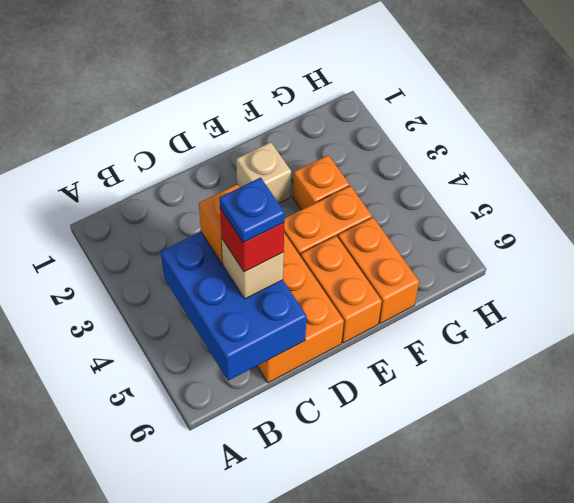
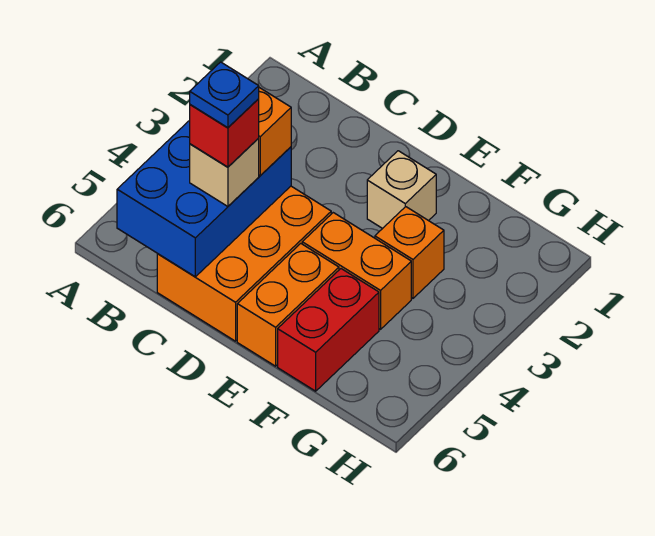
orange 1x2 brick [338,217,419,323] -> red 1x2 brick [278,269,379,391]

